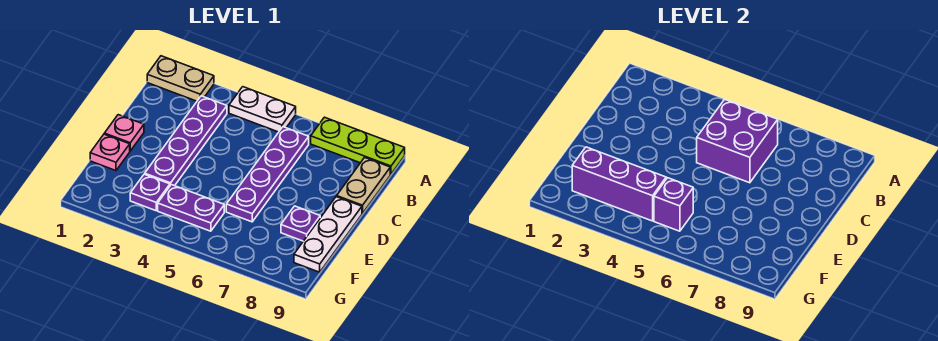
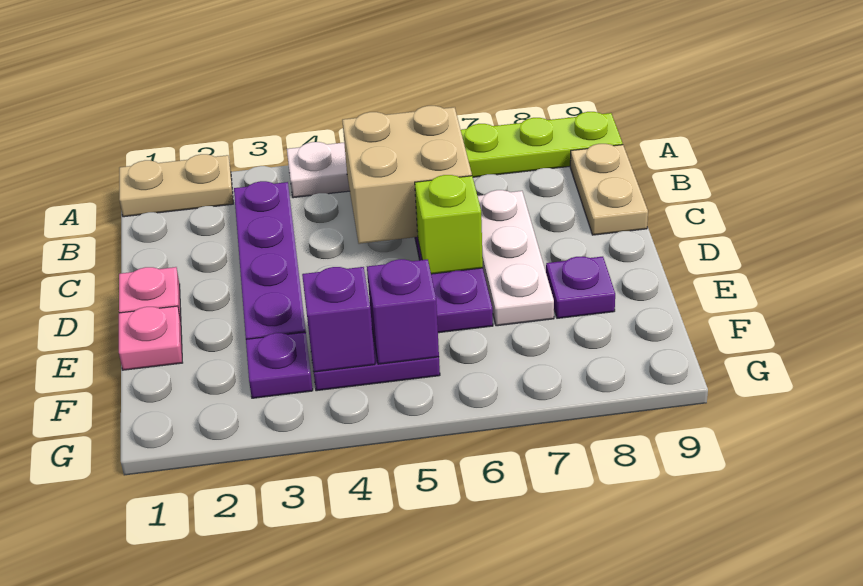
purple 2x2 brick [697,99,778,183] -> tan 2x2 brick [342,106,472,244]
none -> lime 1x1 brick [415,175,483,274]
white 1x3 plate [294,197,362,272] -> white 1x3 plate moved to [478,190,554,326]
purple 1x3 brick [572,147,666,221] -> purple 1x1 brick [302,267,375,372]

